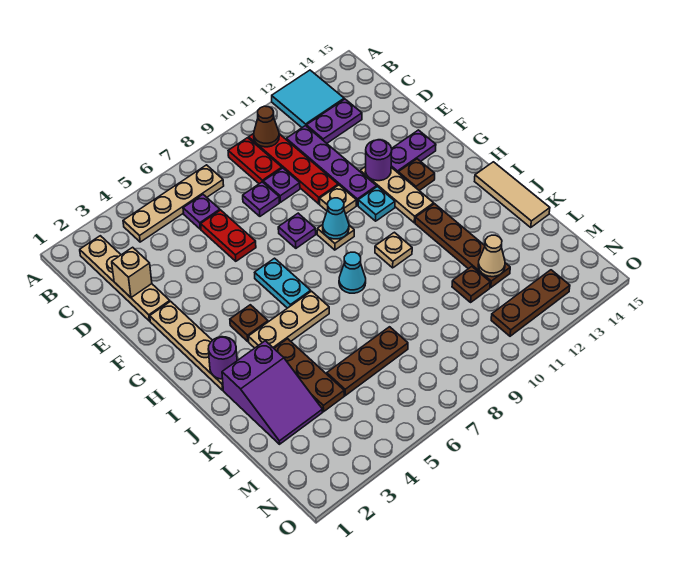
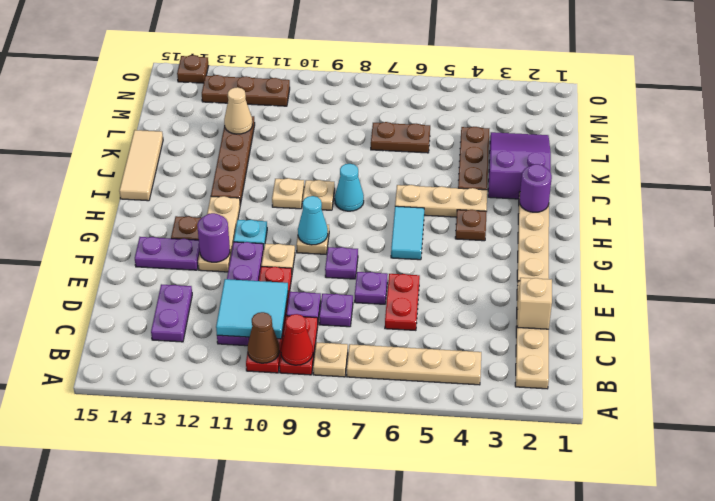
cyan 2x2 tile [272,70,344,127] -> cyan 2x2 tile moved to [216,279,288,339]
none -> tan 1x1 plate [313,342,348,377]
none -> red 1x1 cone [281,314,313,365]
purple 1x1 plate [183,195,220,229] -> purple 1x1 plate moved to [355,272,388,304]
purple 1x2 plate [306,99,362,143] -> purple 1x2 plate turned to [151,284,192,342]
cyan 1x2 plate [255,258,311,308] -> cyan 1x2 tile [391,206,424,260]
none -> tan 1x1 plate [303,180,335,210]
brown 1x3 plate [327,327,408,396] -> brown 1x2 plate [371,122,430,153]
brown 1x1 plate [452,266,490,302] -> brown 1x1 plate moved to [177,55,209,83]

